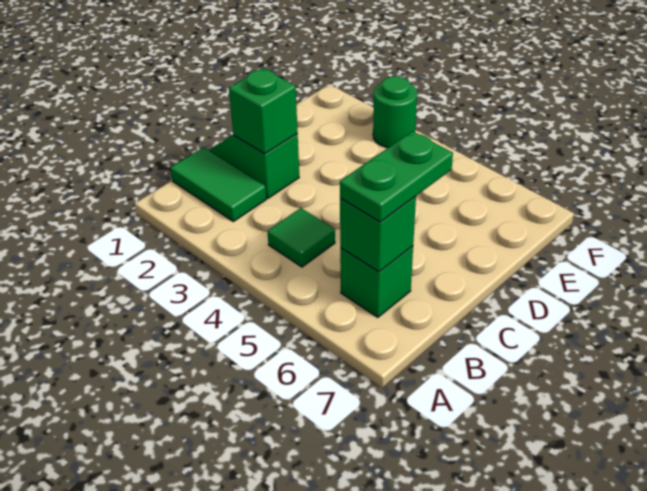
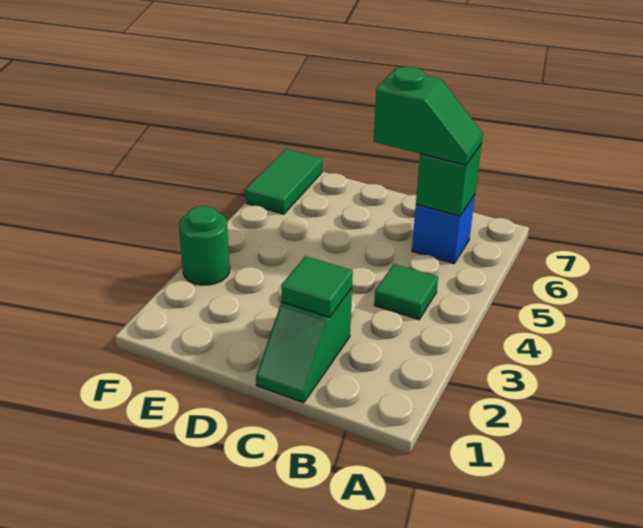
green 1x2 tile [170,147,266,221] -> green 1x2 tile moved to [246,149,322,214]
green 1x1 brick [340,246,413,317] -> blue 1x1 brick [412,194,475,264]
green 1x2 plate [340,131,453,222] -> green 1x2 slope [374,67,483,165]
green 1x1 brick [229,68,298,154] -> green 1x1 tile [281,256,353,317]

